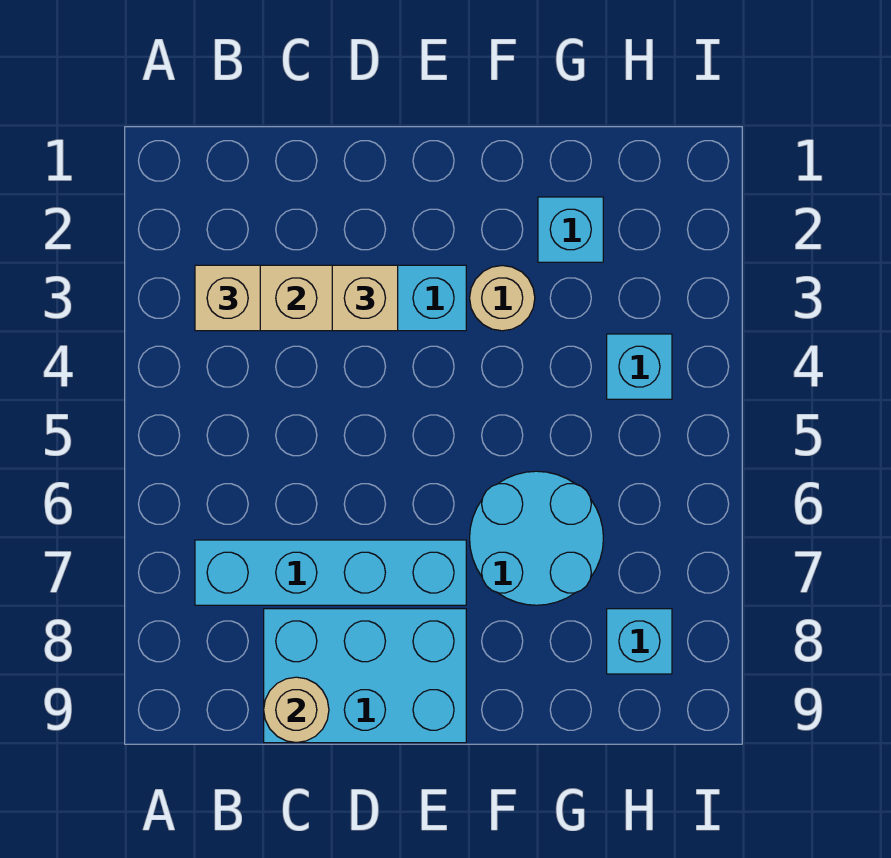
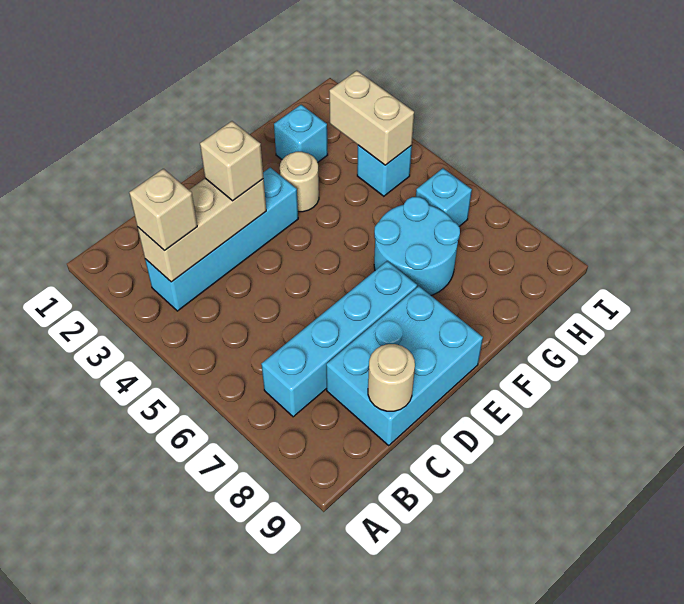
none -> tan 1x2 brick [329,71,414,165]
cyan 1x1 brick [607,609,672,674] -> cyan 1x1 brick moved to [416,168,472,226]

